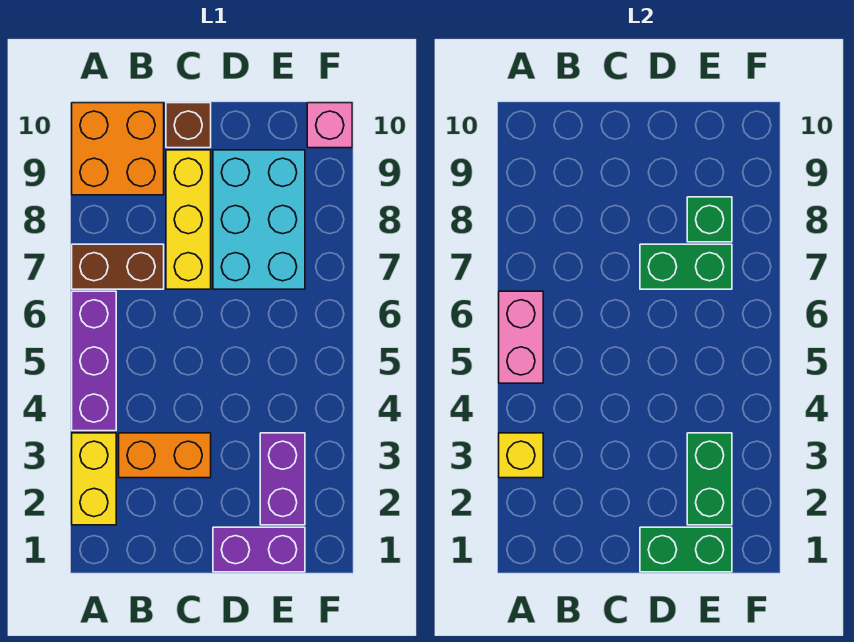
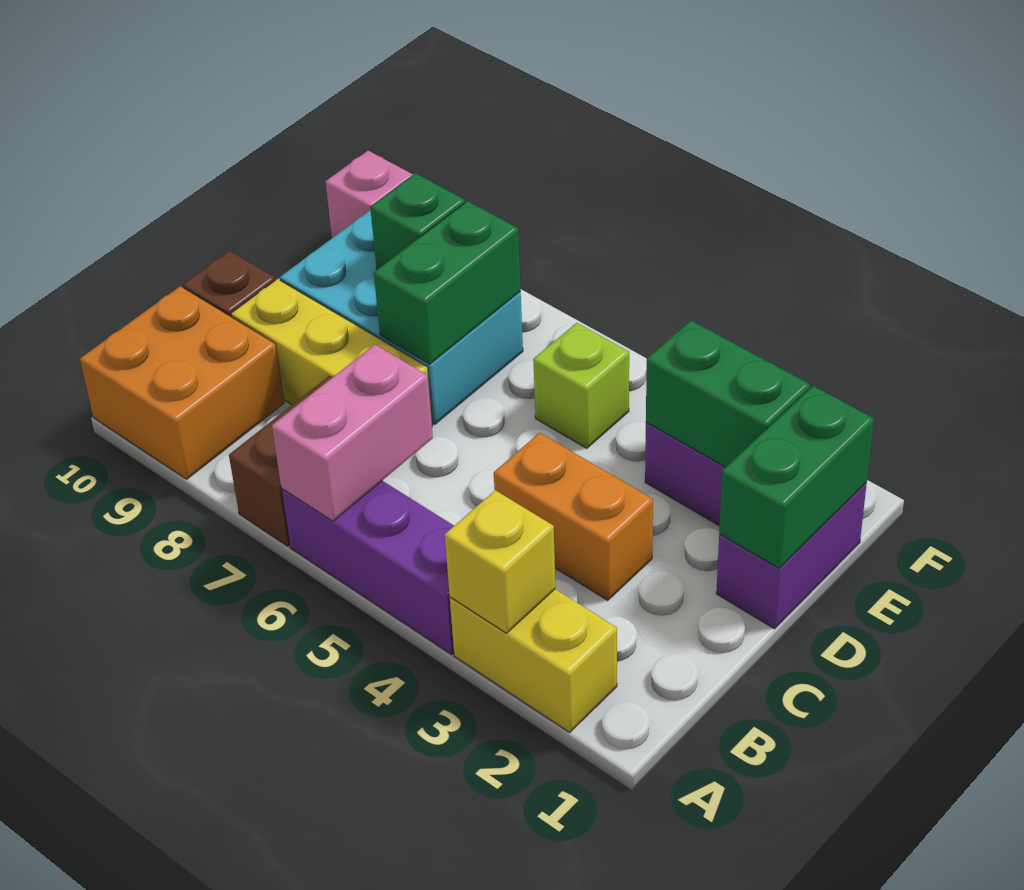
pink 1x2 brick [499,291,543,383] -> pink 1x2 brick turned to [272,344,433,521]
orange 1x2 brick [119,433,211,478] -> orange 1x2 brick turned to [494,433,653,600]
none -> lime 1x1 brick [533,323,629,448]

